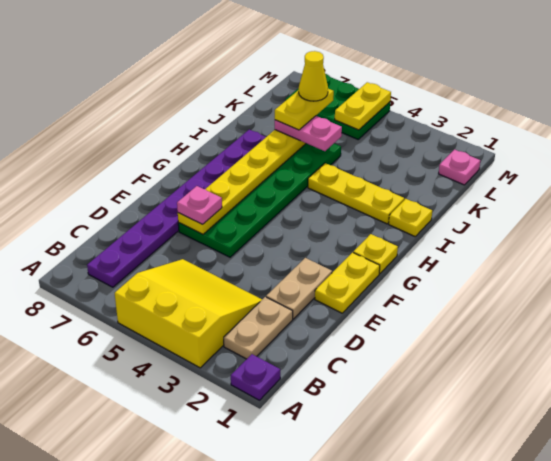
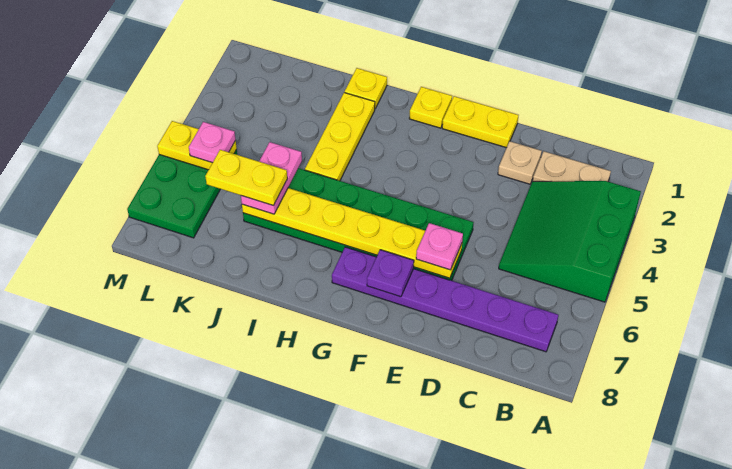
purple 1x1 plate [231,354,280,400] -> purple 1x1 plate moved to [367,250,414,297]
yellow 3x3 slope [115,259,262,368] -> green 3x3 slope [499,181,641,302]
purple 1x8 plate [87,130,266,287] -> purple 1x6 plate [332,247,558,352]
tan 1x2 plate [266,258,332,319] -> tan 1x1 plate [498,141,542,184]
yellow 1x1 cone [299,51,328,101] -> none
pink 1x1 plate [439,150,480,185] -> pink 1x1 plate moved to [189,122,236,163]

